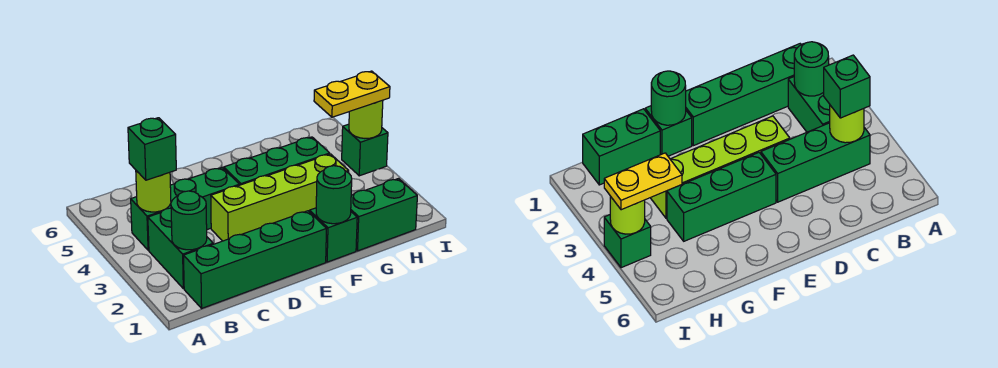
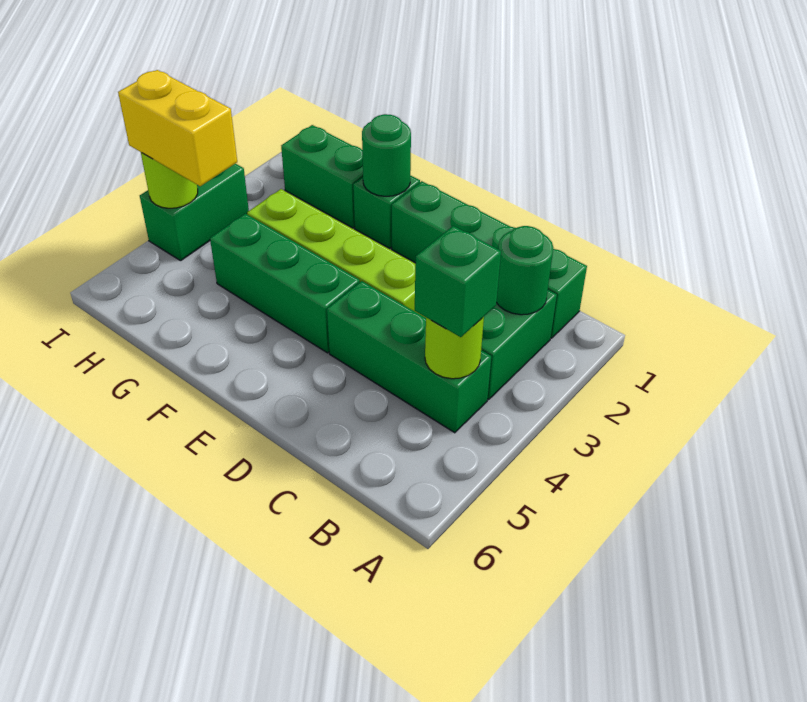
yellow 1x2 plate [314,71,390,117] -> yellow 1x2 brick [118,70,237,186]
green 1x1 brick [342,124,388,176] -> green 1x2 brick [140,164,249,261]

